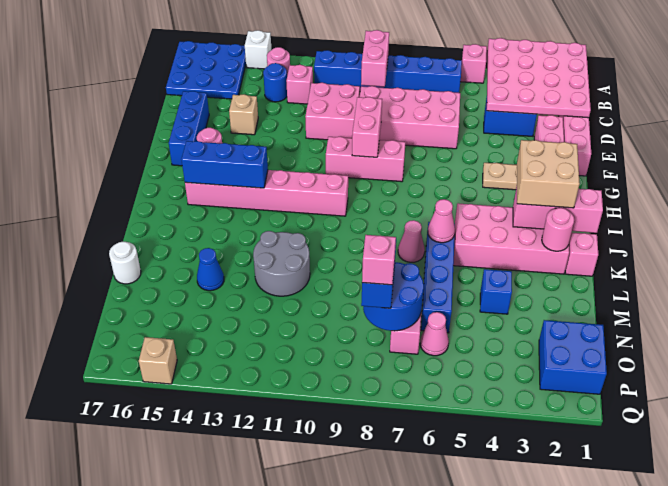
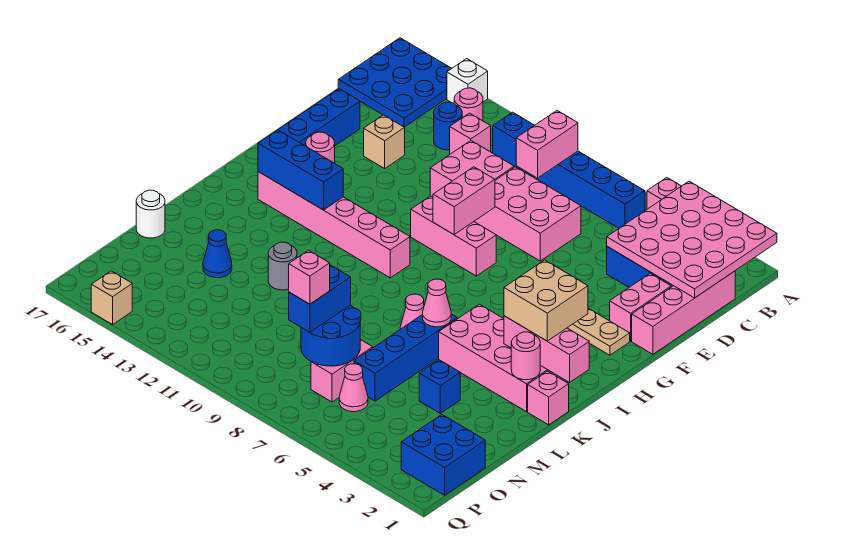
pink 2x4 brick [360,86,460,149] -> pink 2x3 brick [475,167,581,261]
grey 2x2 round brick [253,231,310,296] -> grey 1x1 round brick [268,242,297,290]

